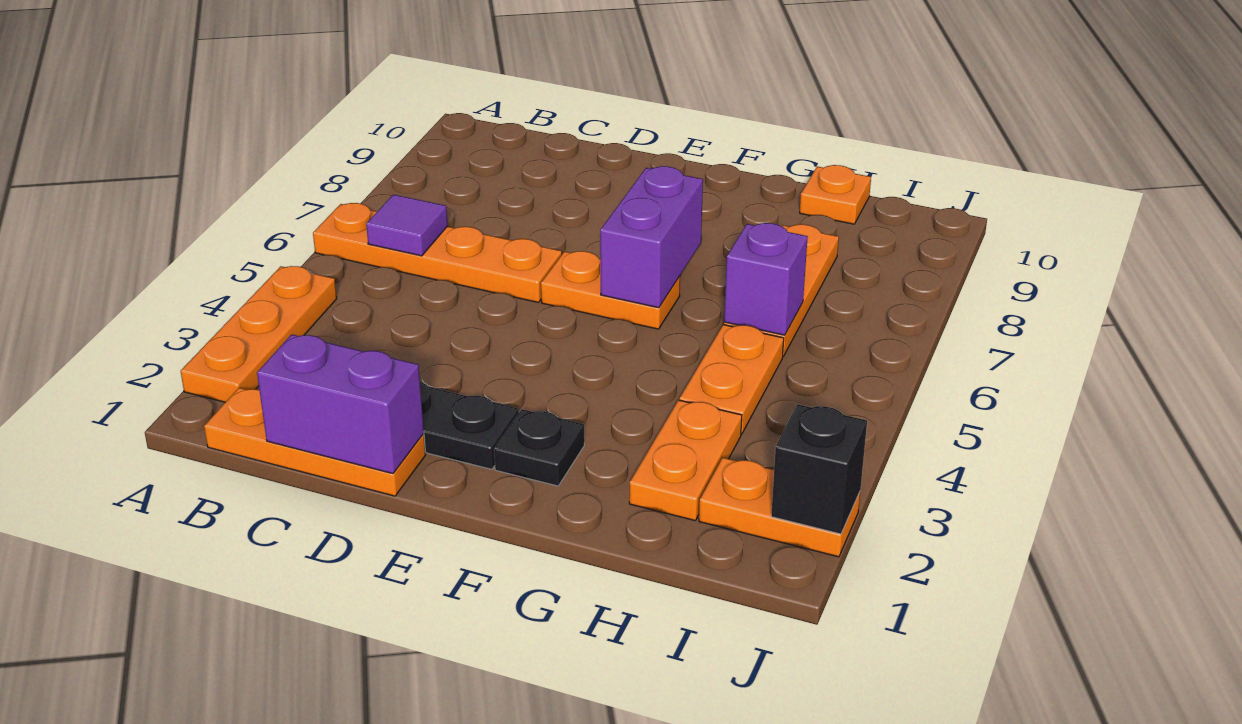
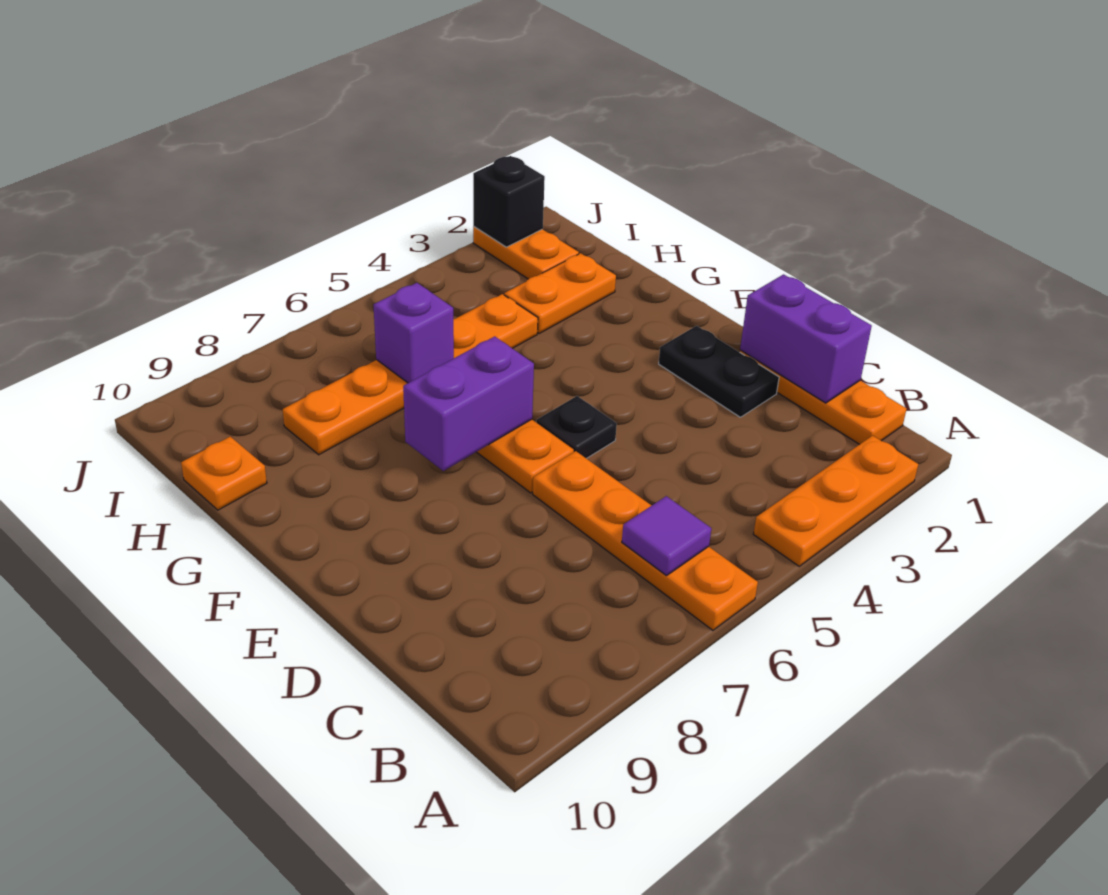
black 1x1 plate [494,409,584,486] -> black 1x1 plate moved to [536,396,617,459]

